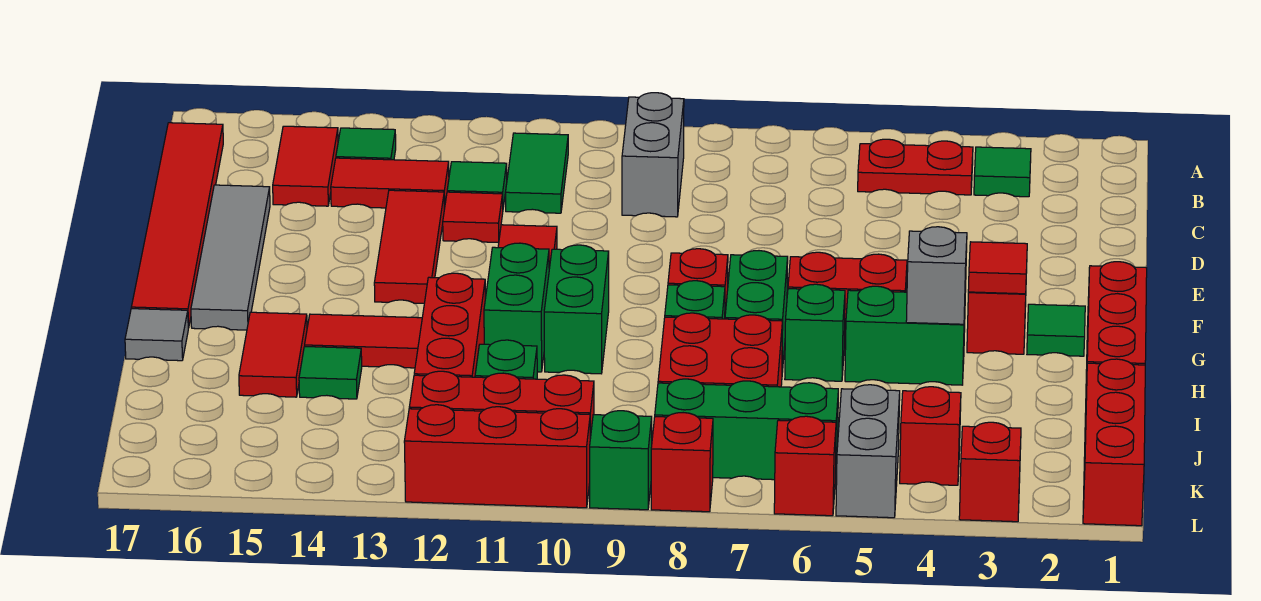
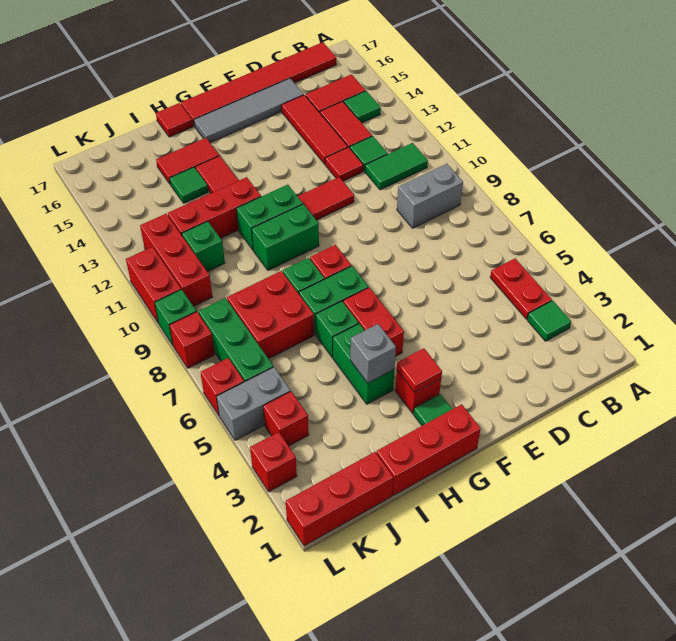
red 1x3 tile [374,190,444,303] -> red 1x3 tile turned to [281,95,348,164]
grey 1x1 tile [125,309,188,361] -> red 1x1 tile [156,103,193,137]
red 1x3 brick [404,405,590,508] -> red 1x2 brick [126,247,181,322]

